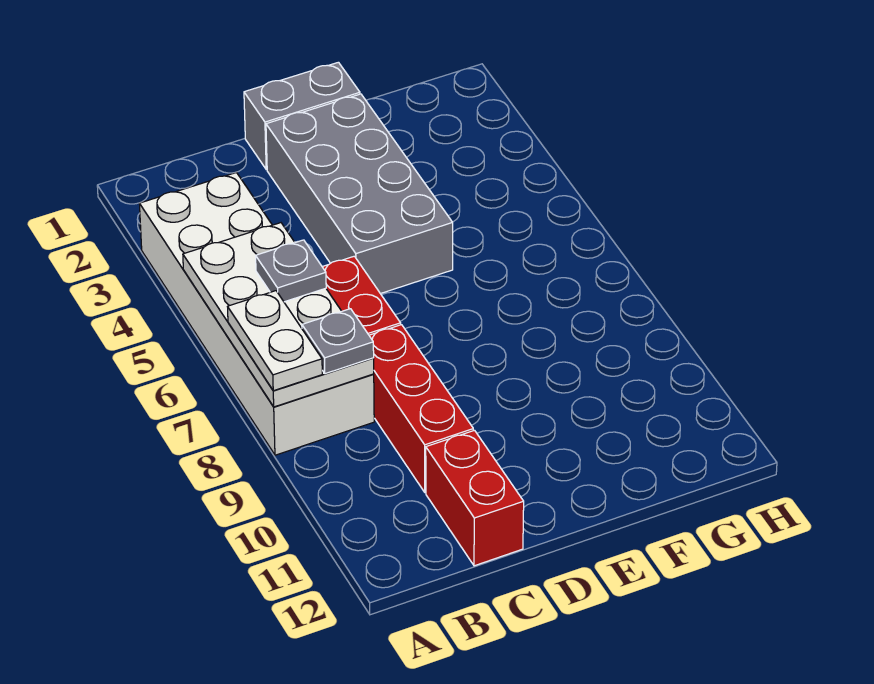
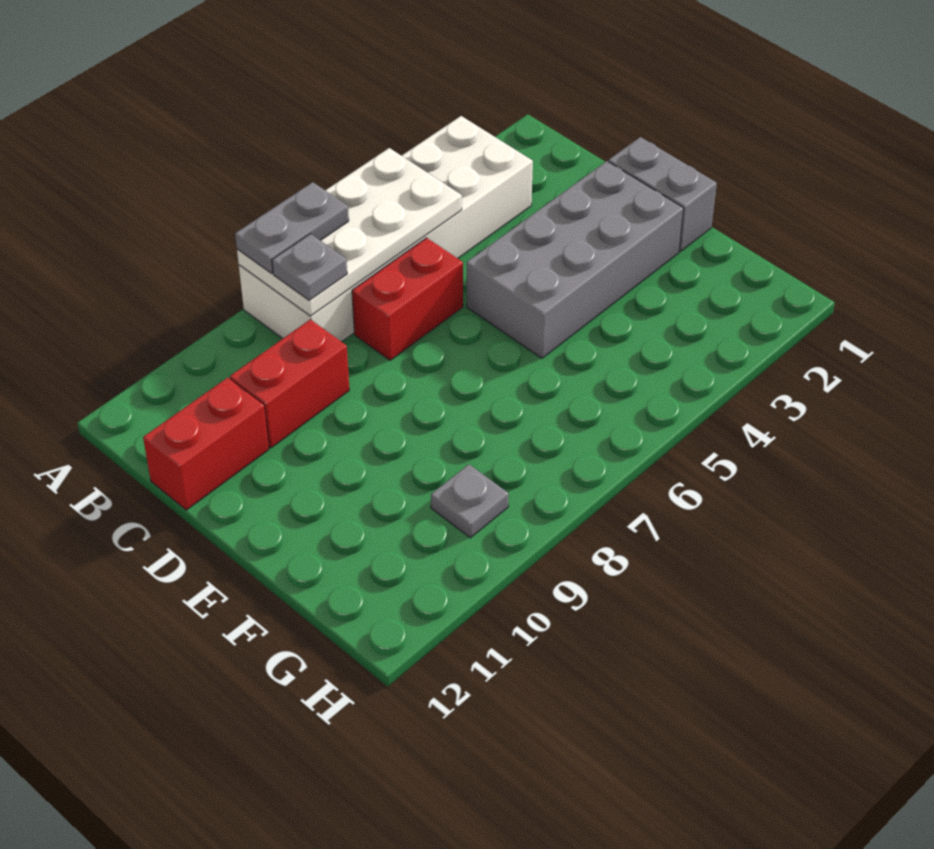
white 1x2 plate [228,291,322,391] -> grey 1x2 plate [235,182,349,274]
grey 1x1 plate [256,240,326,302] -> grey 1x1 plate moved to [431,465,508,538]
red 1x3 brick [369,325,473,492] -> red 1x2 brick [230,319,349,448]

